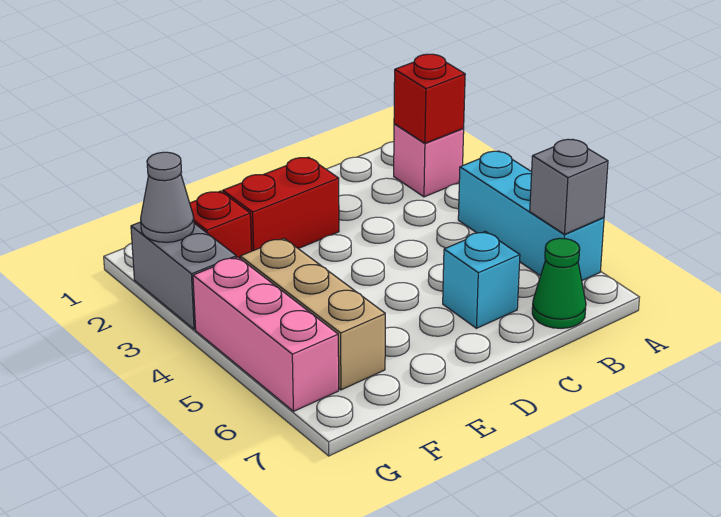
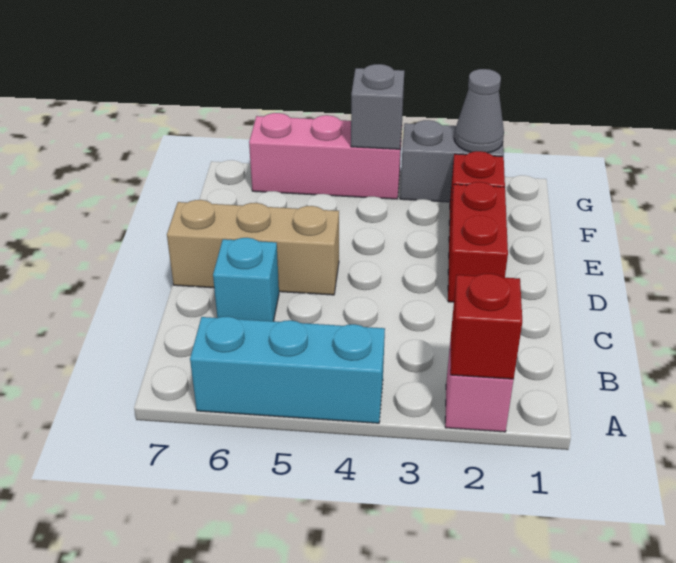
grey 1x1 brick [530,139,608,234] -> grey 1x1 brick moved to [351,64,404,149]
green 1x1 cone [532,238,586,328] -> none
tan 1x3 brick [240,238,385,390] -> tan 1x3 brick moved to [167,200,339,295]

